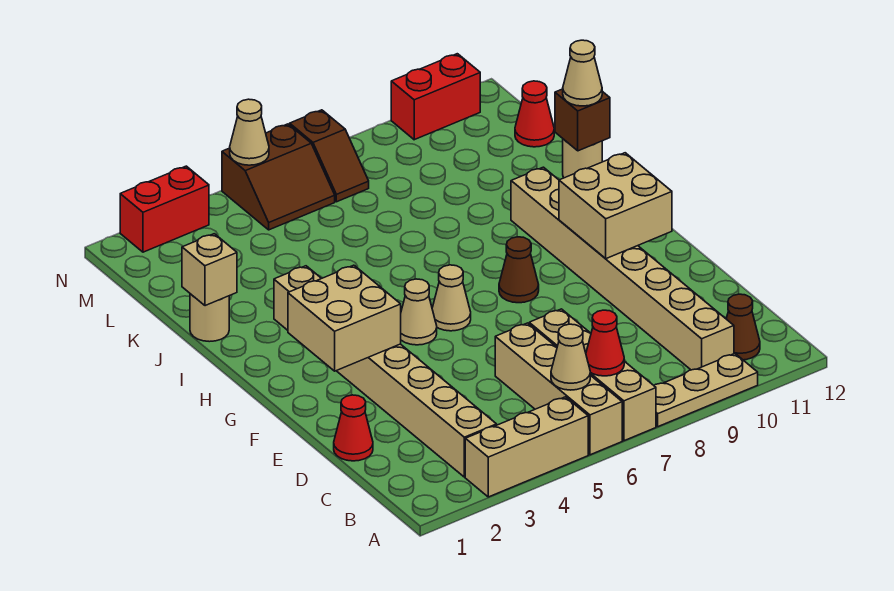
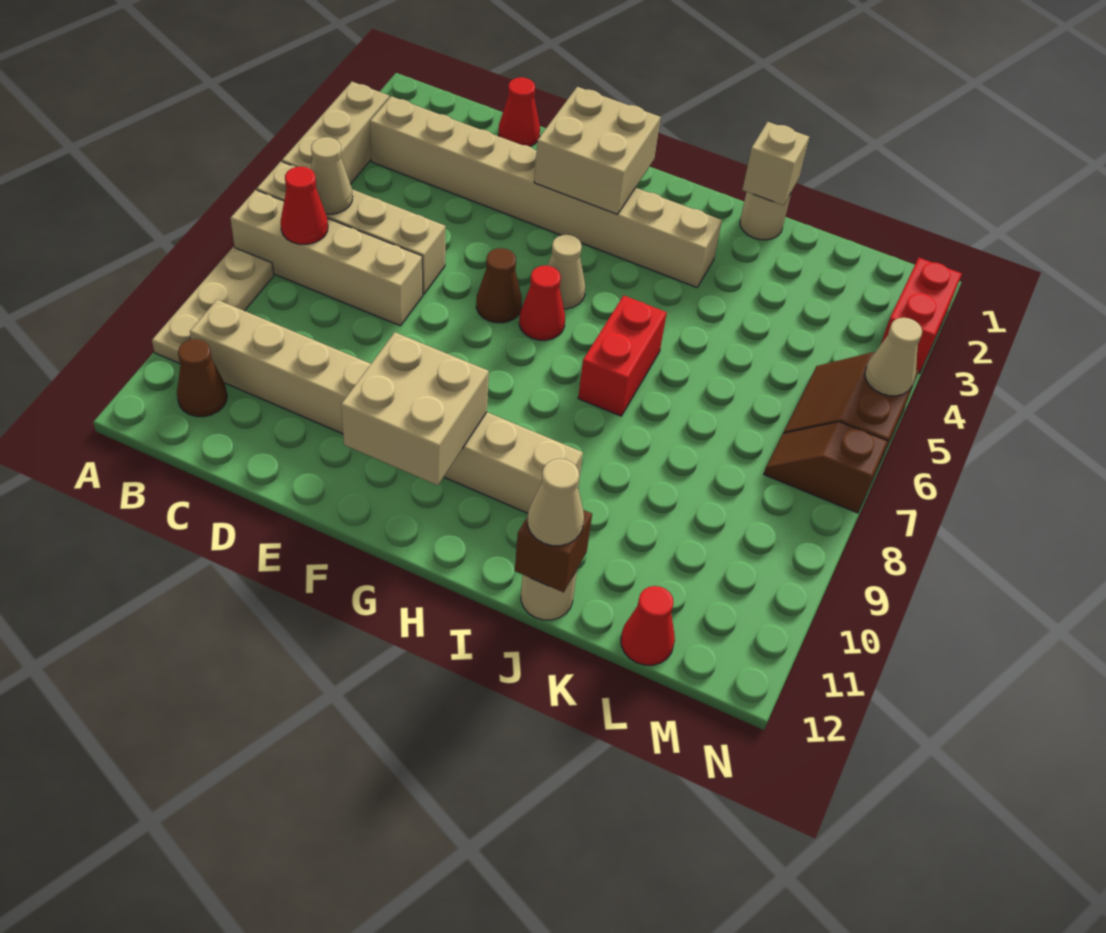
tan 1x1 cone [432,265,471,331] -> red 1x1 cone [519,266,565,340]
brown 1x1 cone [499,237,539,303] -> brown 1x1 cone moved to [476,248,522,323]
red 1x2 brick [391,54,480,140] -> red 1x2 brick moved to [578,296,667,416]

